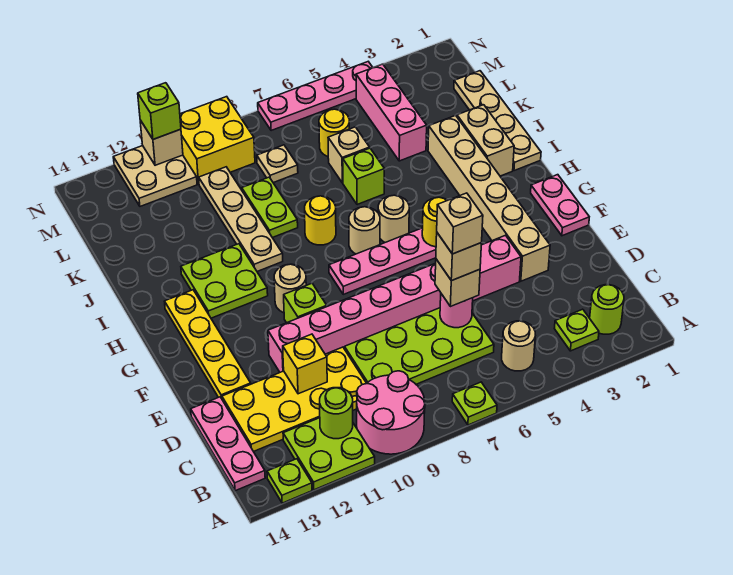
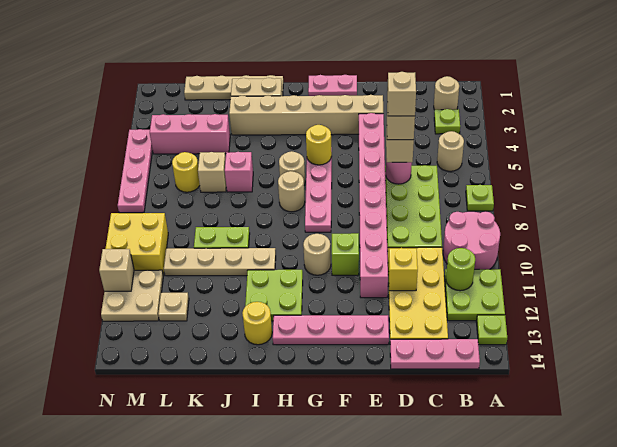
lime 1x1 round brick [590,285,624,334] -> tan 1x1 round brick [434,76,459,110]
yellow 1x4 plate [165,290,251,399] -> pink 1x4 plate [273,315,389,345]
yellow 1x1 round brick [305,196,336,245] -> yellow 1x1 round brick moved to [242,302,272,345]
lime 1x1 brick [343,148,385,205] -> pink 1x1 brick [225,152,253,192]
tan 1x1 plate [257,145,298,183] -> tan 1x1 plate moved to [158,293,189,321]
lime 1x1 brick [138,83,181,139] -> none

